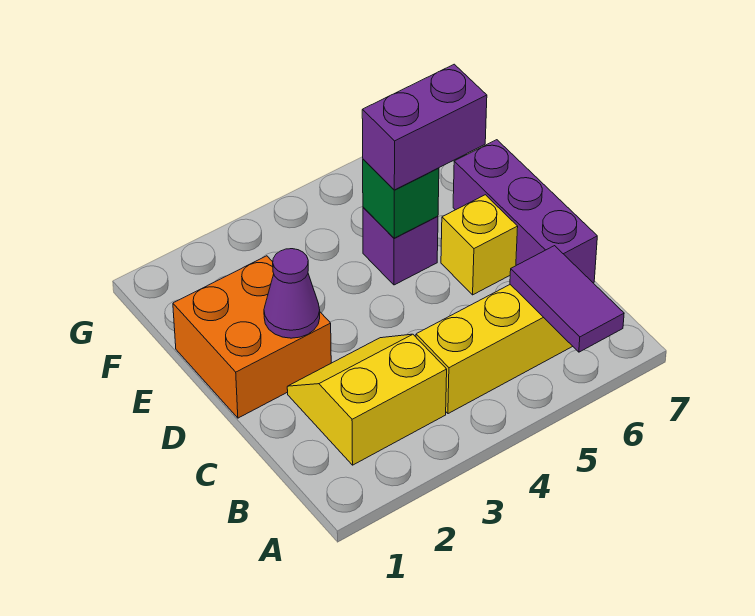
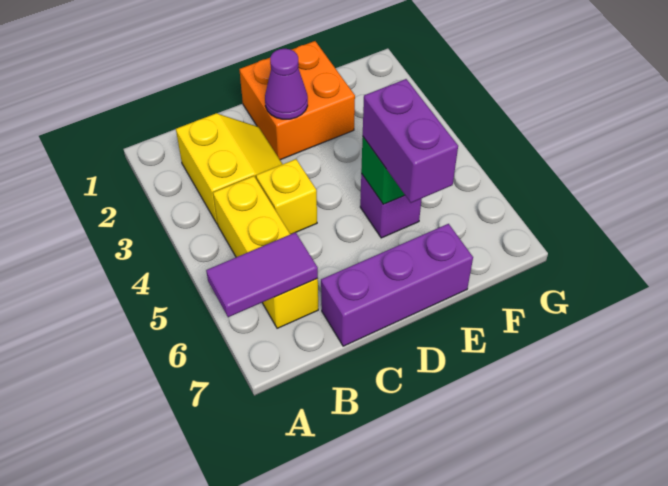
yellow 1x1 brick [441,195,518,295] -> yellow 1x1 brick moved to [256,159,317,234]

